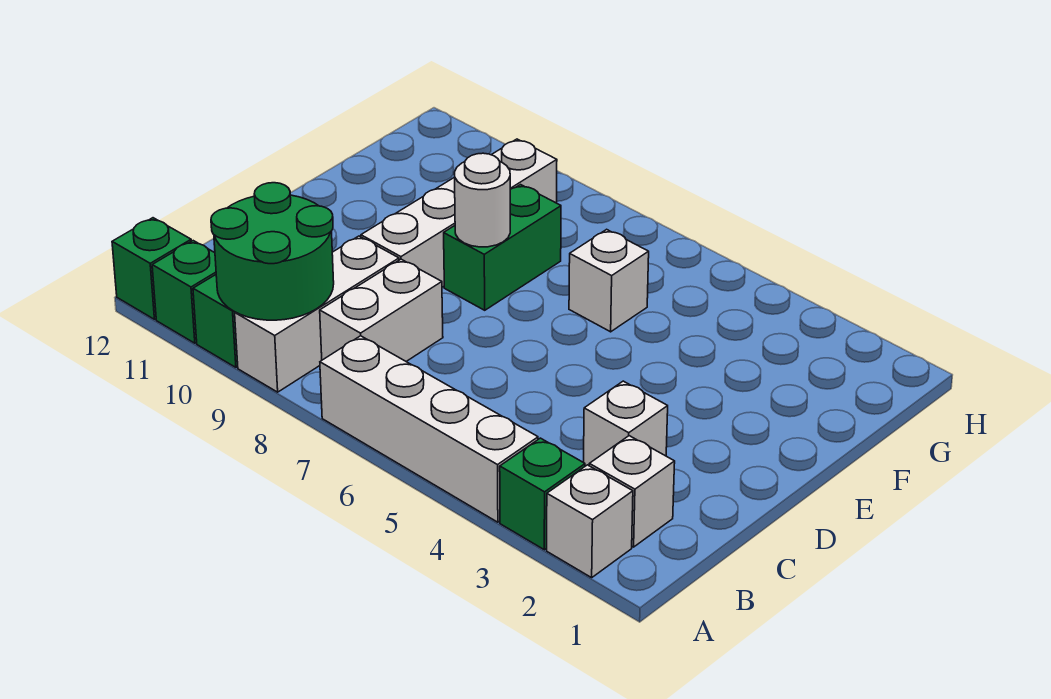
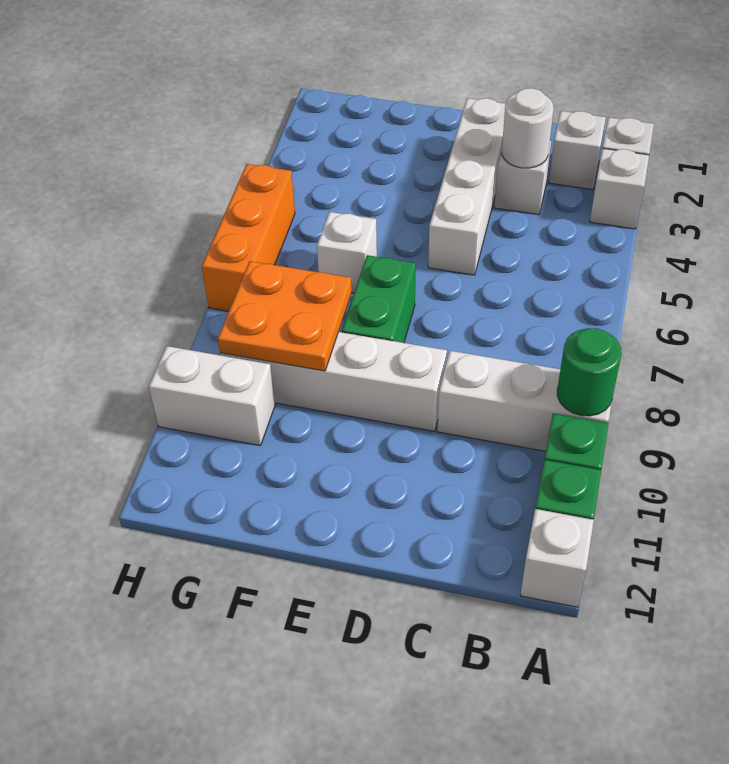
green 1x1 brick [500,438,585,550] -> white 1x1 brick [590,148,649,229]
white 1x4 brick [320,336,538,522] -> white 1x4 brick moved to [428,98,506,275]
green 2x2 round brick [211,183,334,320] -> green 1x1 round brick [557,328,622,416]
green 1x1 brick [112,218,191,319] -> white 1x1 brick [520,509,594,607]
white 1x2 brick [320,259,443,361] -> white 1x2 brick moved to [149,346,275,446]
green 1x2 brick [444,185,561,310] -> green 1x2 brick turned to [342,255,416,343]
white 1x1 round brick [454,153,510,247] -> white 1x1 round brick moved to [502,88,554,168]
none -> orange 2x2 plate [218,261,352,371]
none -> orange 1x3 brick [202,164,295,311]

